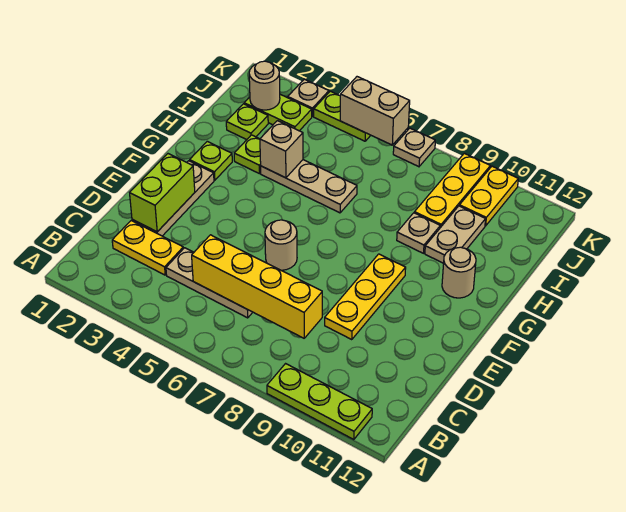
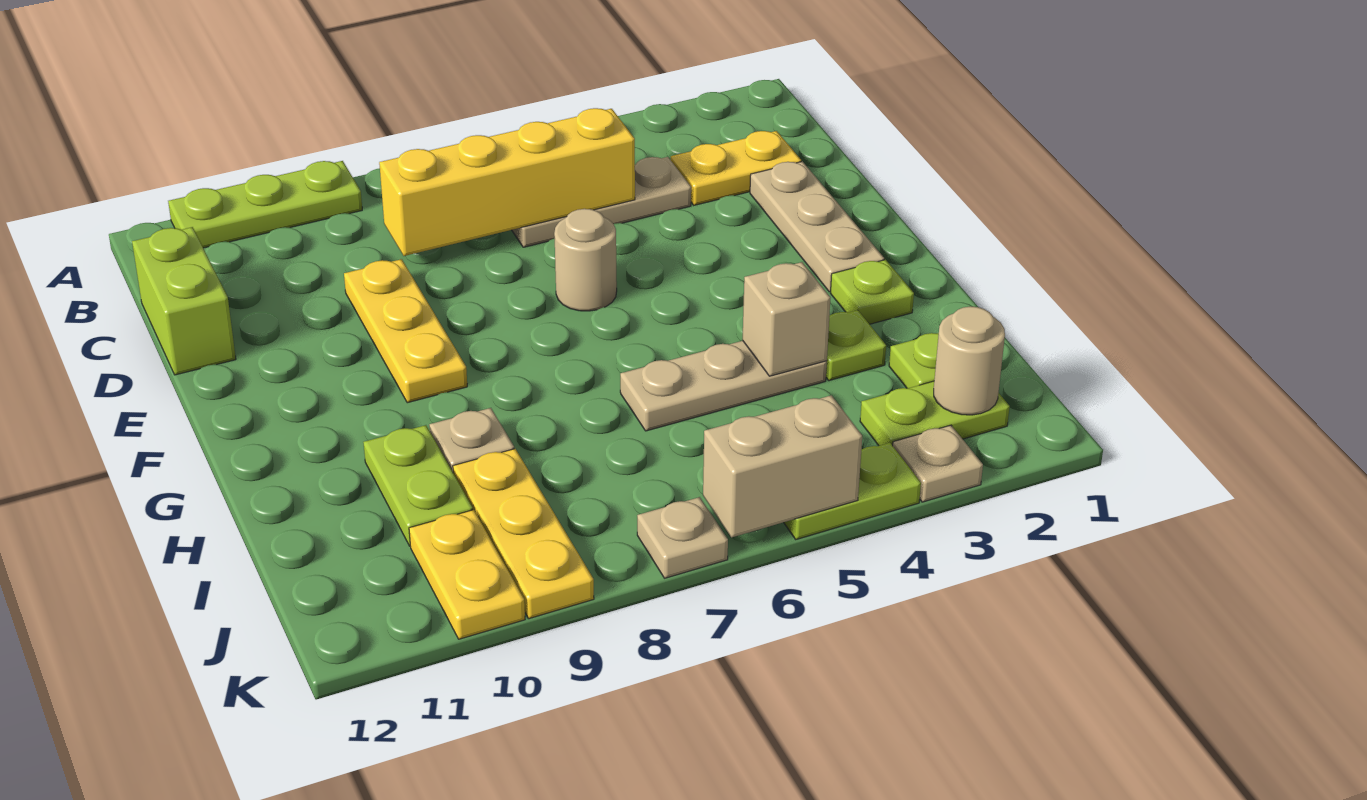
lime 1x2 brick [130,154,195,232] -> lime 1x2 brick moved to [132,227,236,375]
tan 1x1 round brick [442,247,476,298] -> none
tan 1x2 plate [425,206,486,263] -> lime 1x2 plate [363,425,473,546]

